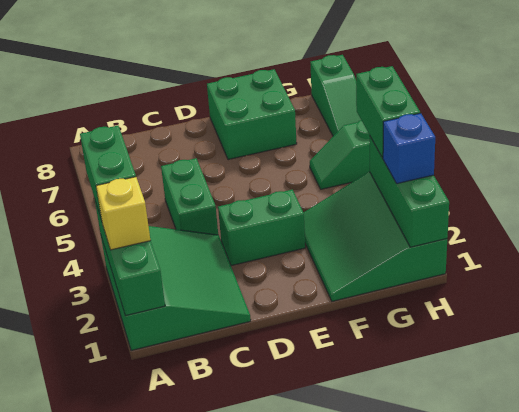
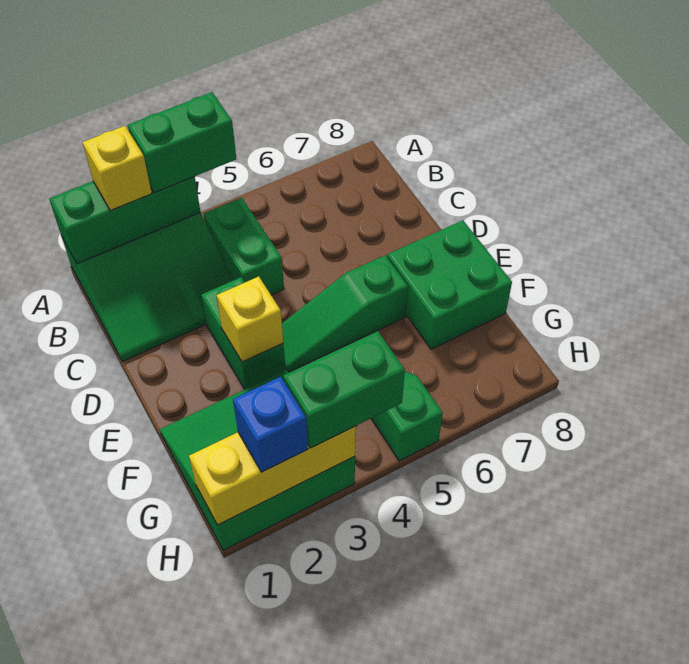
green 1x2 brick [161,158,218,235] -> green 1x2 brick turned to [204,198,284,295]
none -> yellow 1x1 brick [216,277,283,362]
green 1x3 brick [370,137,449,247] -> yellow 1x3 brick [189,426,356,525]
green 1x3 slope [310,55,361,136] -> green 1x3 slope moved to [282,255,408,372]

